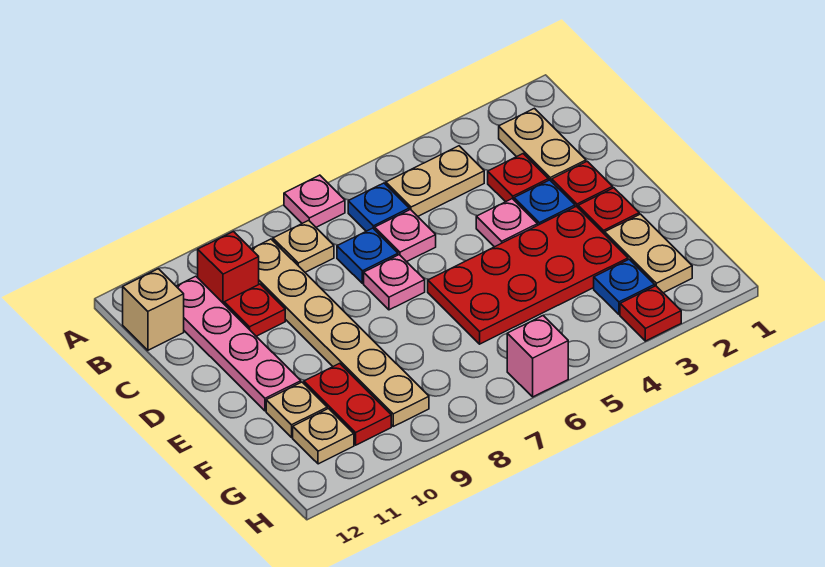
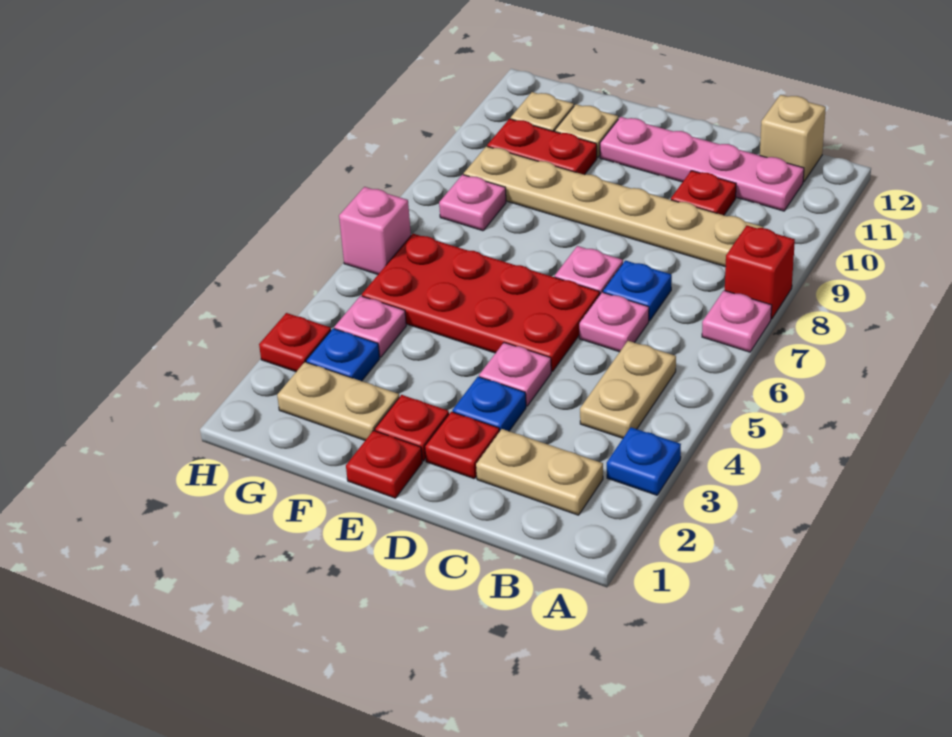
blue 1x1 plate [348,183,409,231] -> blue 1x1 plate moved to [607,427,681,495]
tan 1x1 plate [273,220,334,272] -> none
red 1x1 brick [198,231,259,304] -> red 1x1 brick moved to [725,226,795,319]
red 1x1 plate [488,154,549,202] -> red 1x1 plate moved to [346,431,422,498]
red 2x4 plate [428,206,628,344] -> red 2x4 plate turned to [362,234,600,372]
none -> pink 1x1 plate [334,296,406,357]
none -> pink 1x1 plate [439,175,506,231]

